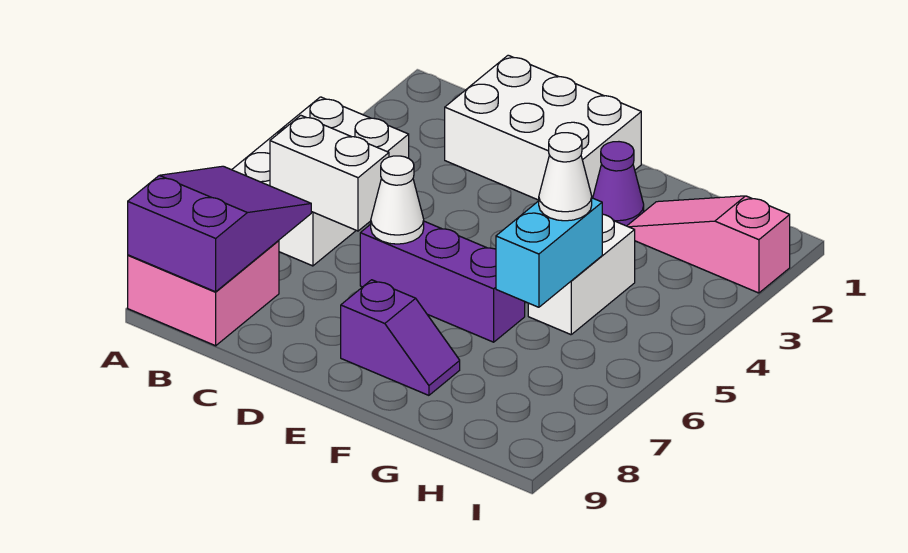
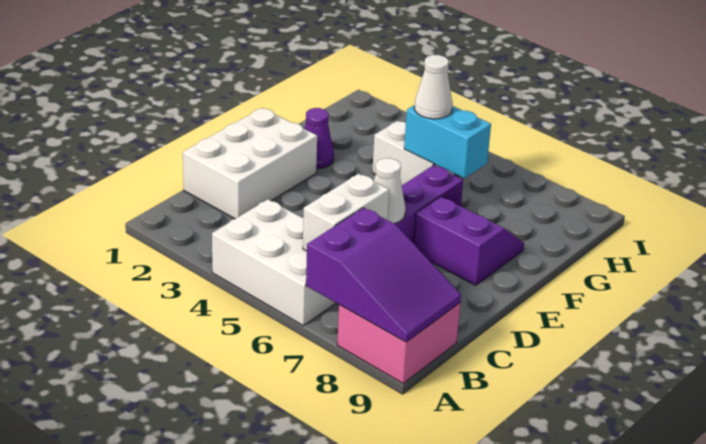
purple 2x3 slope [128,166,311,292] -> purple 2x3 slope turned to [306,208,461,342]
purple 1x2 slope [341,280,460,395] -> purple 2x2 slope [414,197,524,285]
pink 1x3 slope [627,196,790,293] -> none

